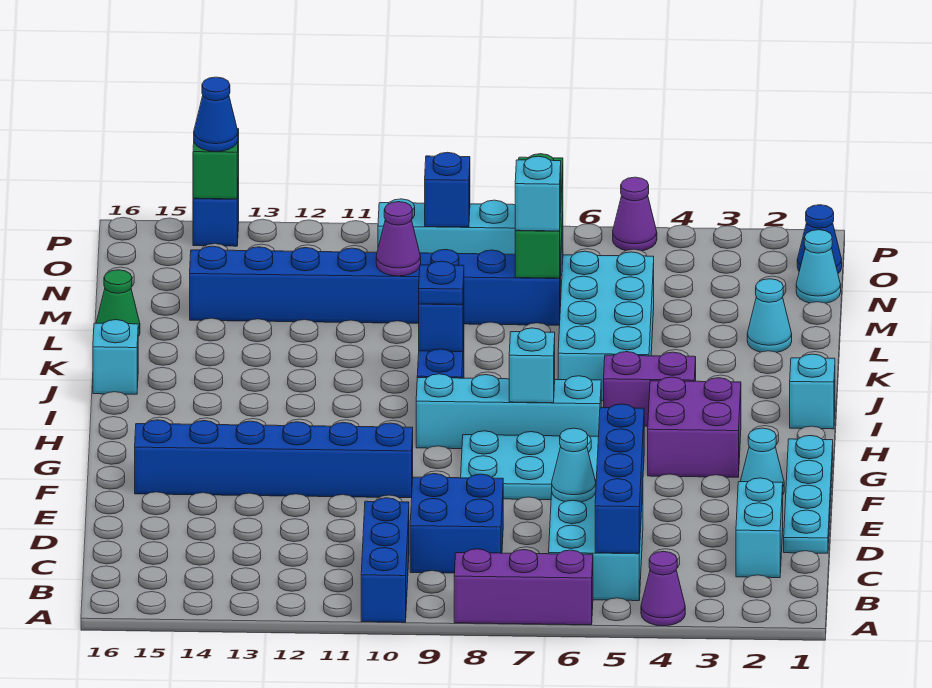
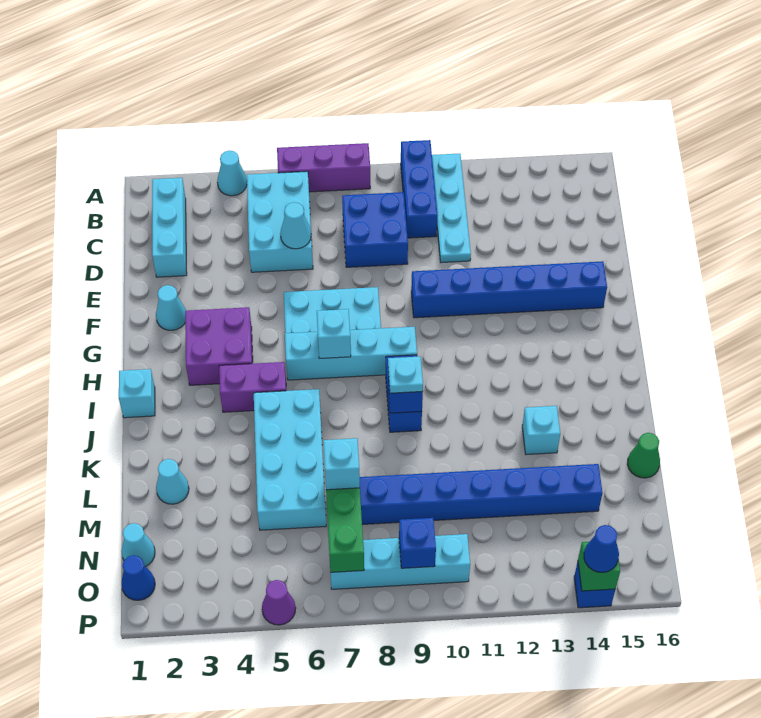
purple 1x1 cone [641,551,685,626] -> cyan 1x1 cone [217,151,247,196]
blue 1x4 brick [595,404,644,553] -> none
cyan 1x2 brick [736,478,783,578] -> cyan 1x3 brick [152,178,187,277]
cyan 1x4 plate [784,435,833,553] -> cyan 1x4 plate moved to [432,154,471,263]
blue 1x1 plate [419,261,464,304] -> cyan 1x1 plate [388,357,423,393]
cyan 1x1 brick [93,320,138,394] -> cyan 1x1 brick moved to [522,406,560,455]
purple 1x1 cone [376,202,421,276] -> none

